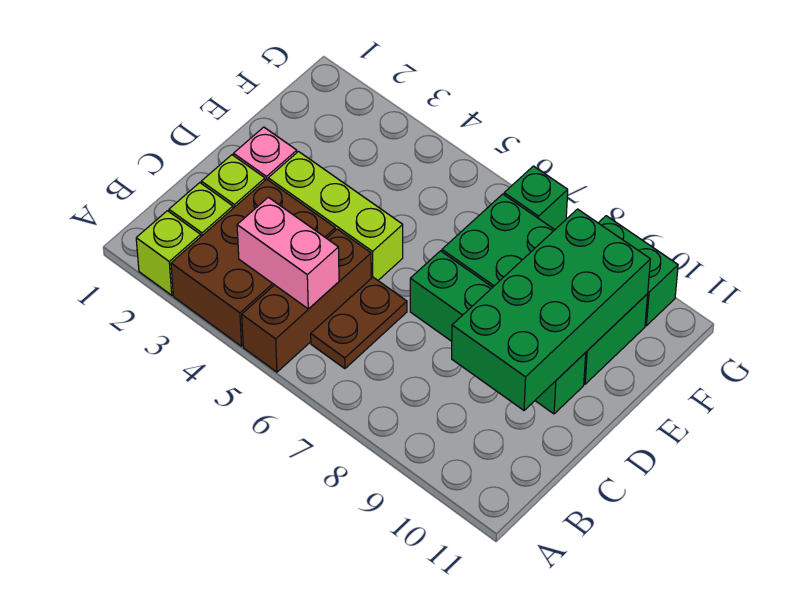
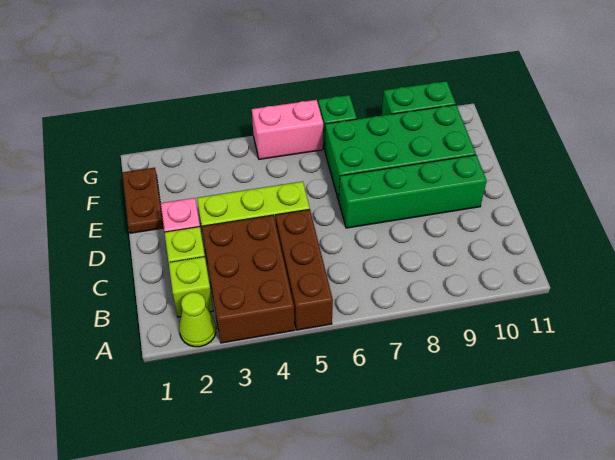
lime 1x1 brick [136,211,201,295] -> lime 1x1 cone [179,292,216,347]
pink 1x2 brick [237,197,339,309] -> pink 1x2 brick moved to [252,100,323,159]
brown 1x2 plate [311,277,407,369] -> brown 1x2 plate moved to [122,168,164,233]
green 2x4 brick [452,209,650,410] -> none

